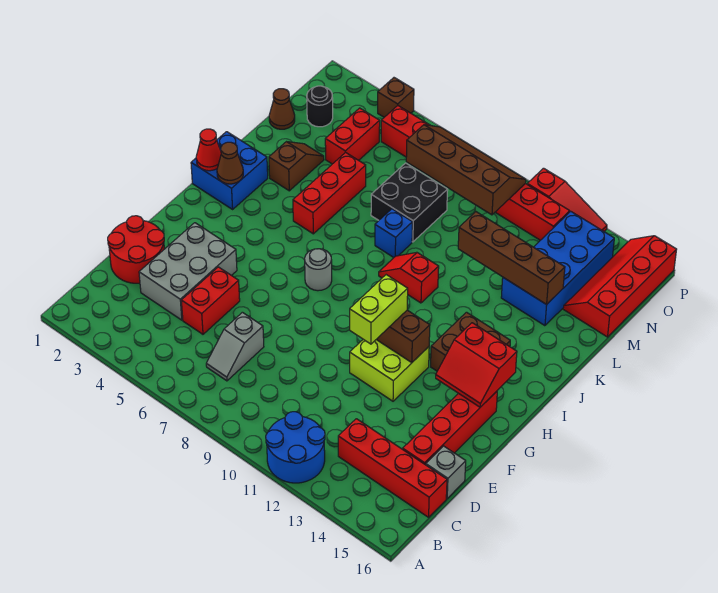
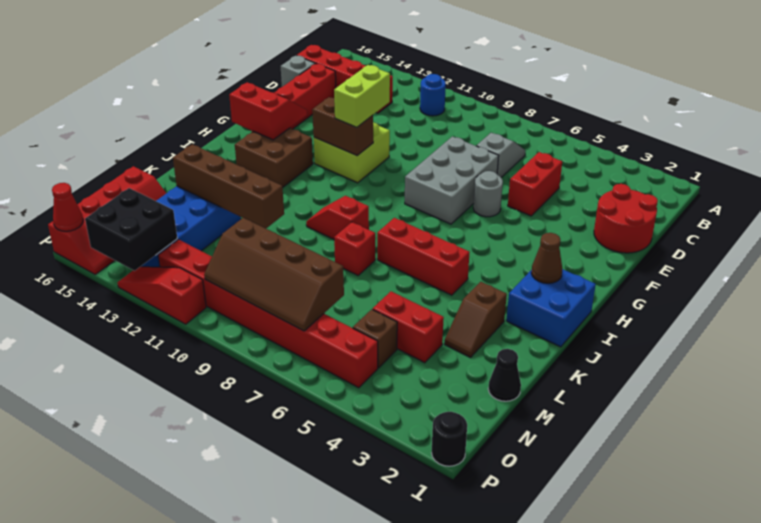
blue 2x2 round brick [266,412,325,483] -> blue 1x1 round brick [420,74,446,116]
grey 2x3 brick [139,223,237,320] -> grey 2x3 brick moved to [405,136,499,224]
grey 1x1 round brick [305,249,332,291] -> grey 1x1 round brick moved to [473,171,503,217]
red 1x1 cone [196,129,221,171] -> red 1x1 cone moved to [52,183,83,231]
red 1x3 brick [293,152,366,234] -> red 1x3 brick turned to [377,218,470,295]
red 1x2 slope [379,252,439,303] -> red 1x2 slope turned to [306,196,369,239]
blue 1x1 brick [375,209,412,257] -> red 1x1 brick [334,222,375,275]
black 2x2 brick [371,163,448,242] -> black 2x2 brick moved to [85,188,177,271]
brown 1x1 cone [269,89,295,129] -> black 1x1 cone [488,349,521,401]
red 1x2 brick [325,108,380,164] -> red 1x2 brick turned to [373,291,444,363]
black 1x1 round brick [307,86,333,127] -> black 1x1 round brick moved to [432,412,467,466]
brown 1x1 brick [378,78,414,117] -> brown 1x1 brick moved to [353,309,397,368]

